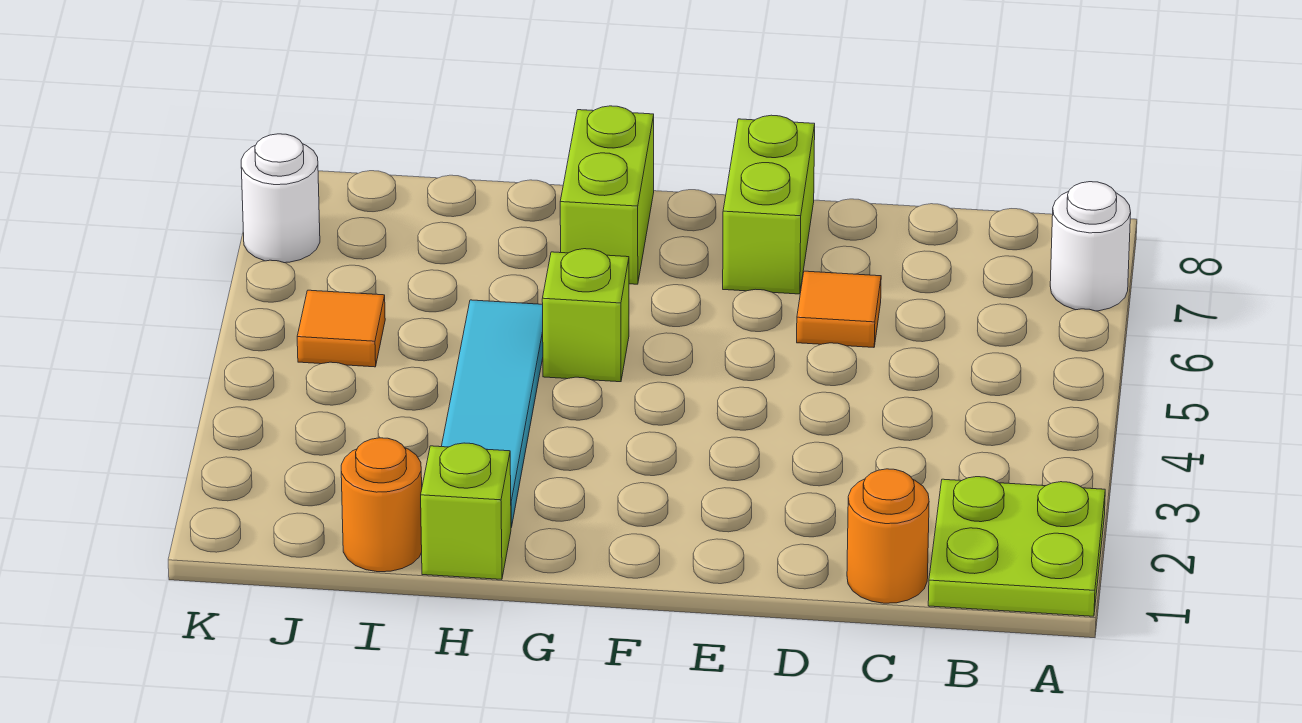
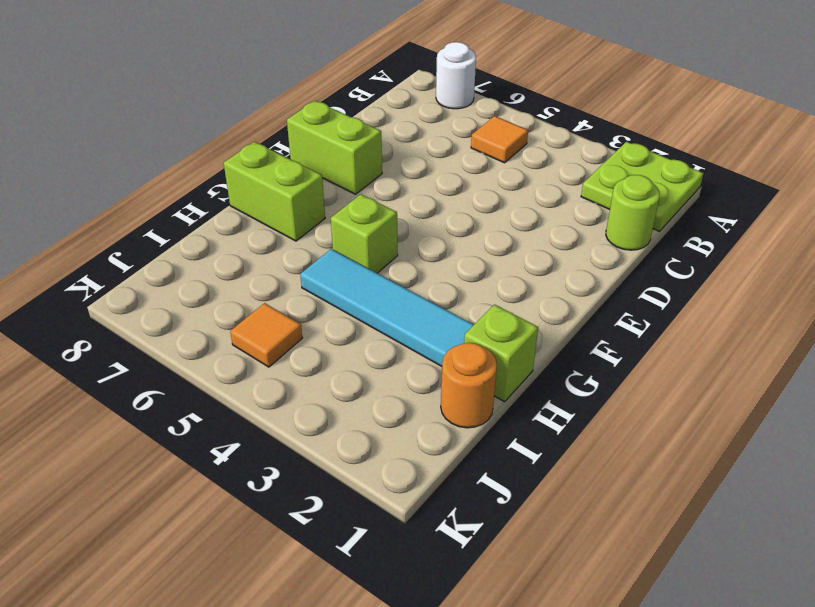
orange 1x1 round brick [847,469,929,603] -> lime 1x1 round brick [606,175,660,250]
orange 1x1 tile [797,271,881,347] -> orange 1x1 tile moved to [471,116,528,163]
white 1x1 round brick [241,134,320,263] -> none

